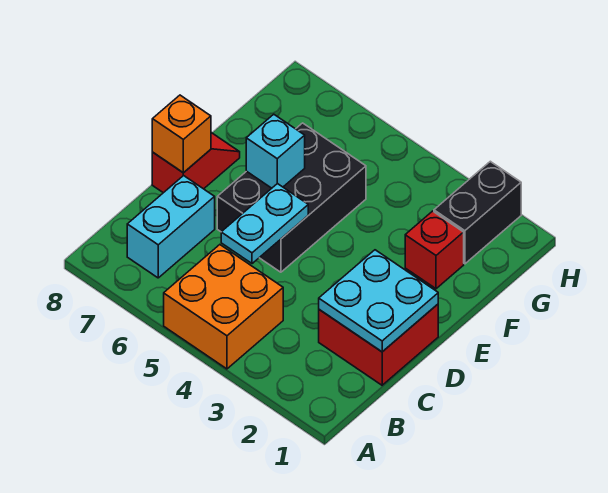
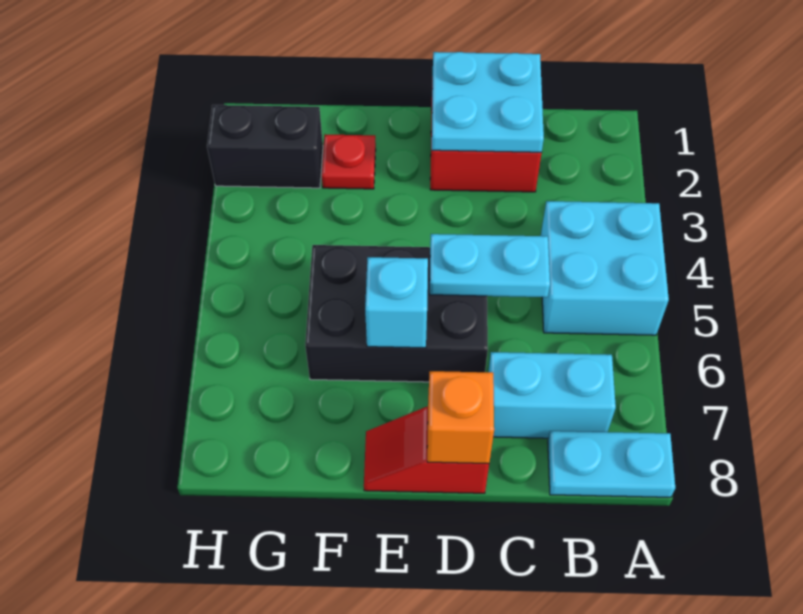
orange 2x2 brick [164,245,283,369] -> cyan 2x2 brick [541,201,669,335]
none -> cyan 1x2 plate [548,431,675,497]
red 1x1 brick [405,211,464,289] -> red 1x1 plate [322,134,376,189]

